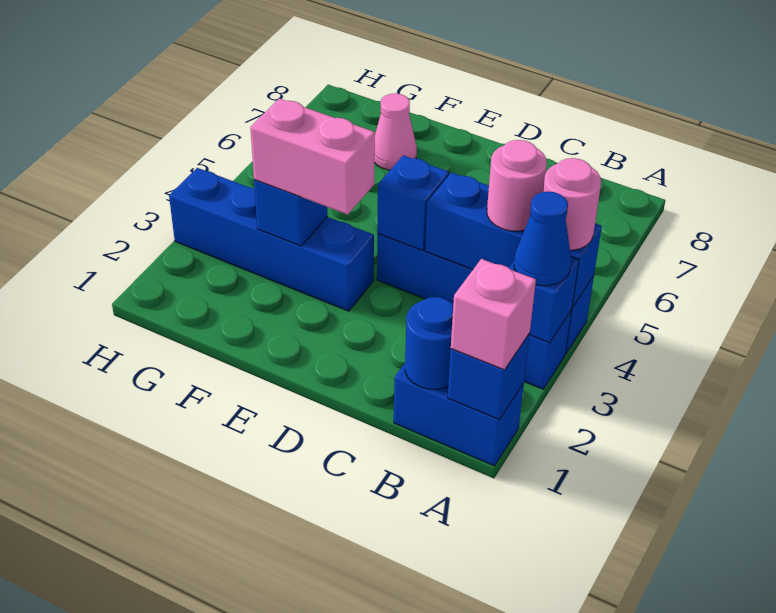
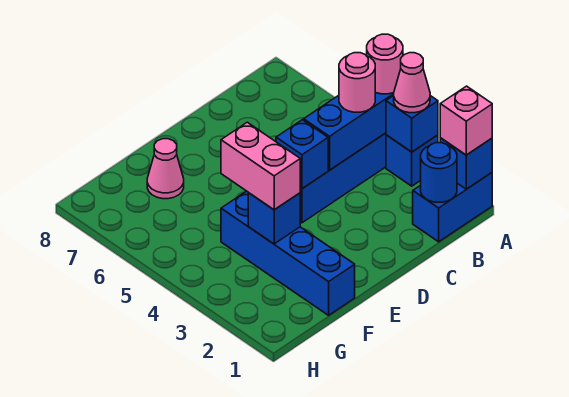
blue 1x1 cone [514,192,571,286] -> pink 1x1 cone [394,53,430,113]
blue 1x4 brick [169,168,374,311] -> blue 1x4 brick turned to [221,191,355,315]
pink 1x2 brick [250,98,375,215] -> pink 1x2 brick turned to [221,122,300,210]

